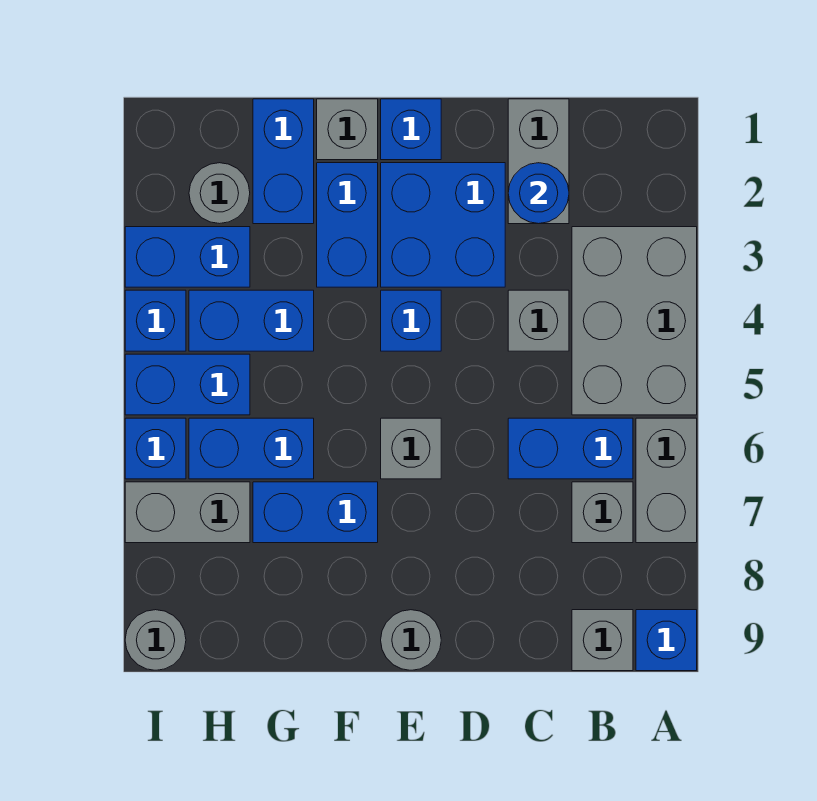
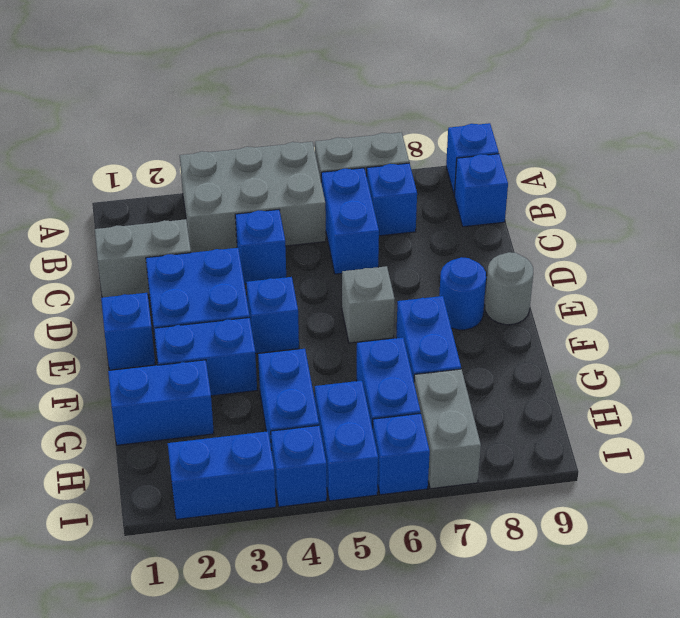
grey 1x1 brick [572,482,633,543] -> blue 1x1 brick [367,163,417,236]
grey 1x1 brick [572,610,633,671] -> blue 1x1 brick [454,154,508,227]
blue 1x1 round brick [508,163,569,224] -> blue 1x1 round brick moved to [439,257,486,330]
grey 1x1 brick [508,290,569,351] -> blue 1x1 brick [235,210,286,284]
grey 1x1 brick [317,99,378,160] -> none
grey 1x1 round brick [189,163,250,224] -> none
blue 1x2 brick [125,227,250,287] -> blue 1x2 brick turned to [168,431,276,519]
grey 1x1 round brick [125,610,186,670] -> none

